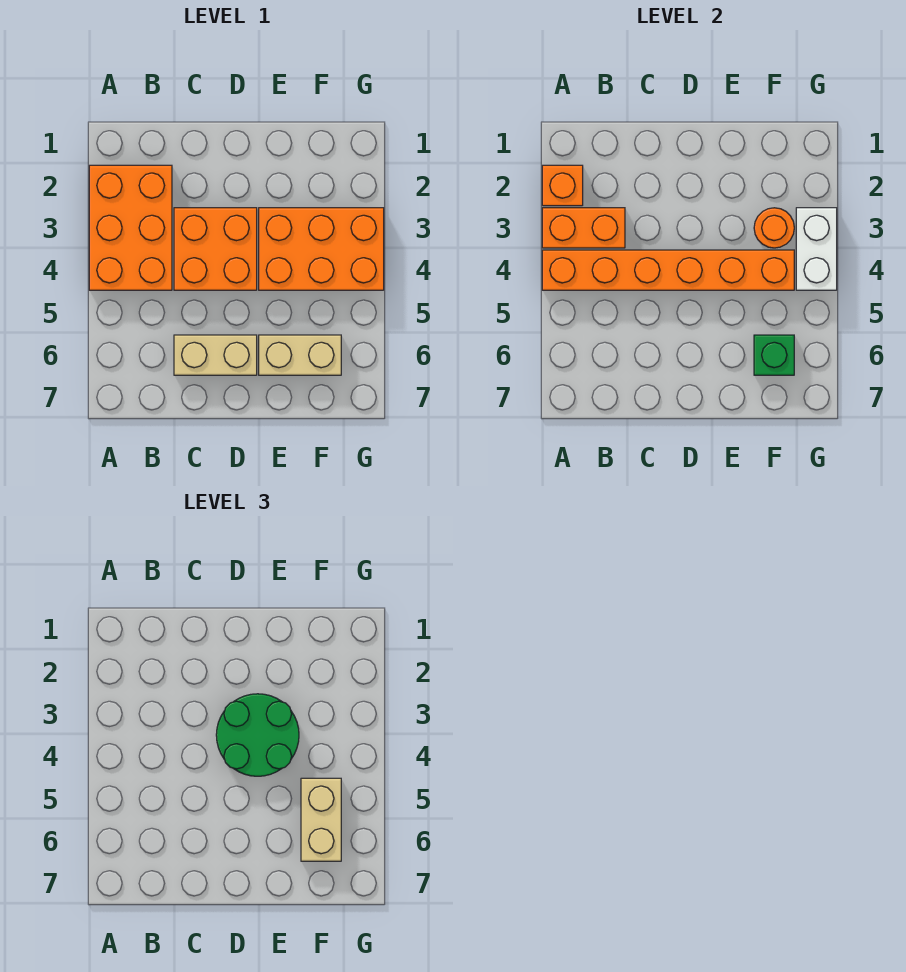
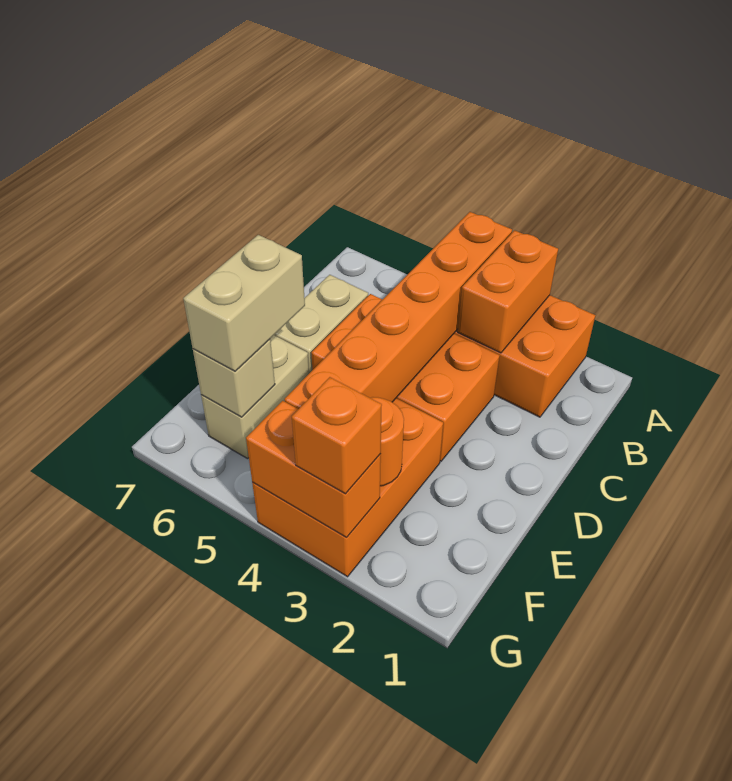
orange 1x1 brick [542,165,583,206] -> orange 1x1 brick moved to [292,377,382,494]
orange 2x2 brick [174,208,257,290] -> orange 2x3 brick [311,294,500,461]
green 2x2 round brick [216,694,299,776] -> none
tan 1x2 brick [301,778,341,861] -> tan 1x2 brick turned to [183,235,305,371]
green 1x1 brick [754,335,794,375] -> tan 1x1 brick [193,339,275,417]
white 1x2 brick [796,208,837,290] -> orange 1x2 brick [246,401,381,537]

